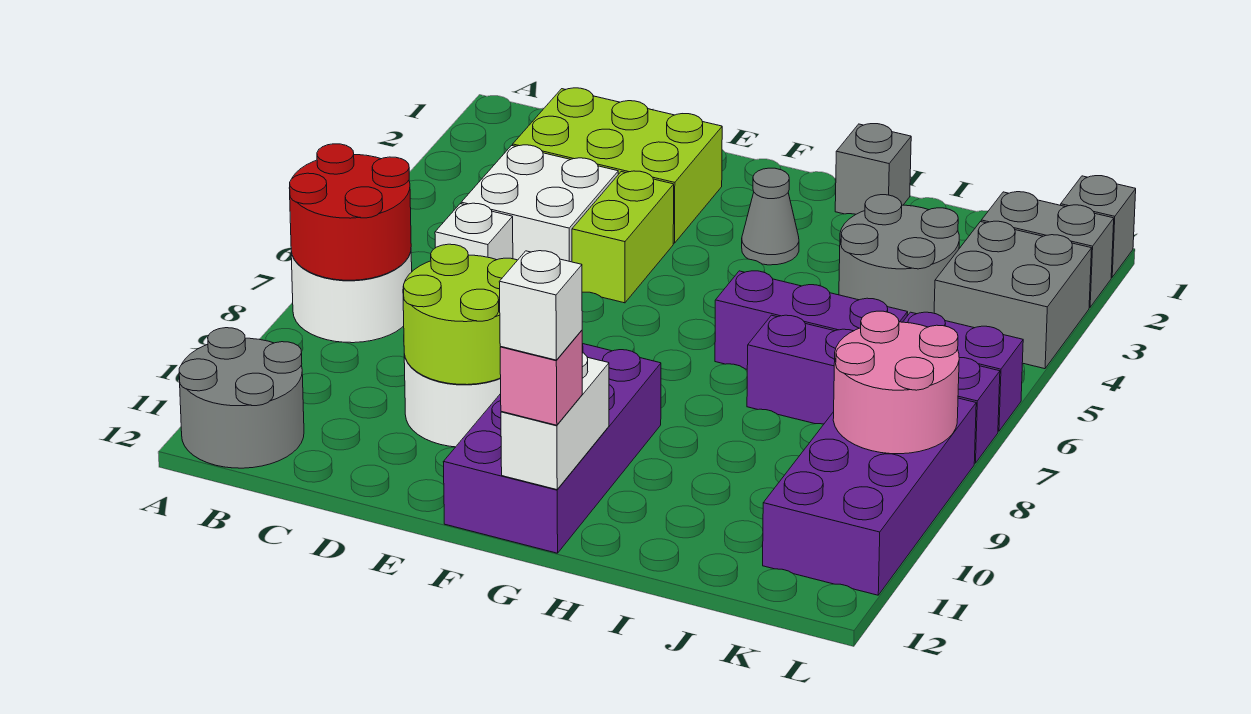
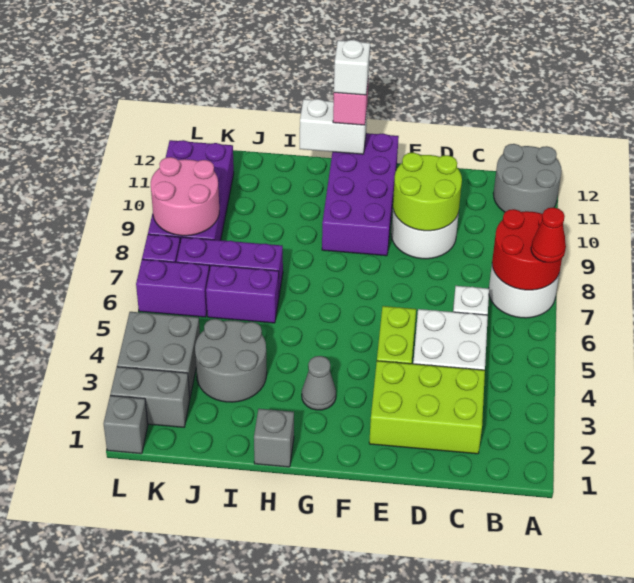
none -> red 1x1 cone [531,207,566,263]
white 1x2 brick [501,353,609,490] -> white 1x2 brick turned to [300,99,367,154]
purple 1x3 brick [715,271,908,369] -> purple 1x2 brick [206,265,279,323]

